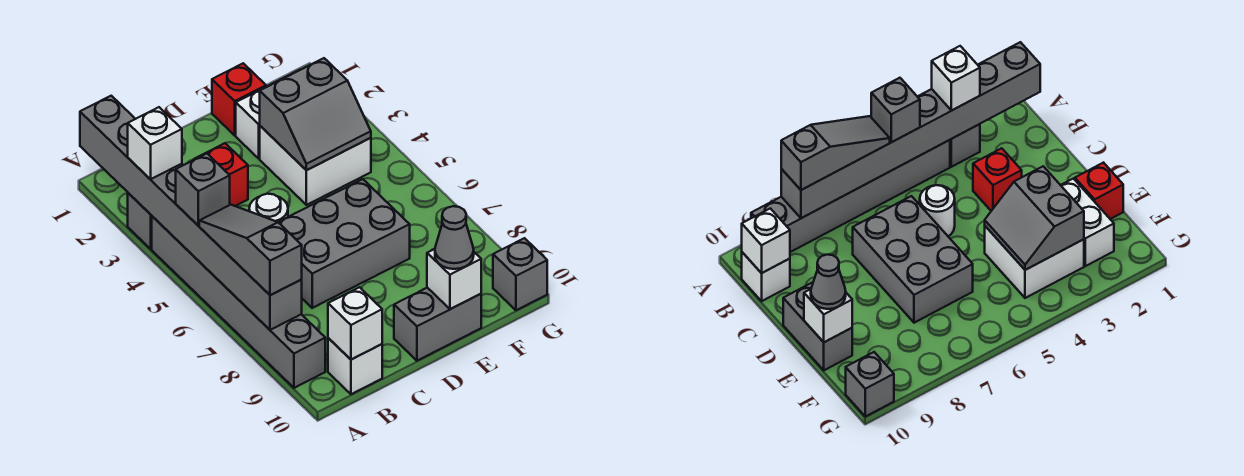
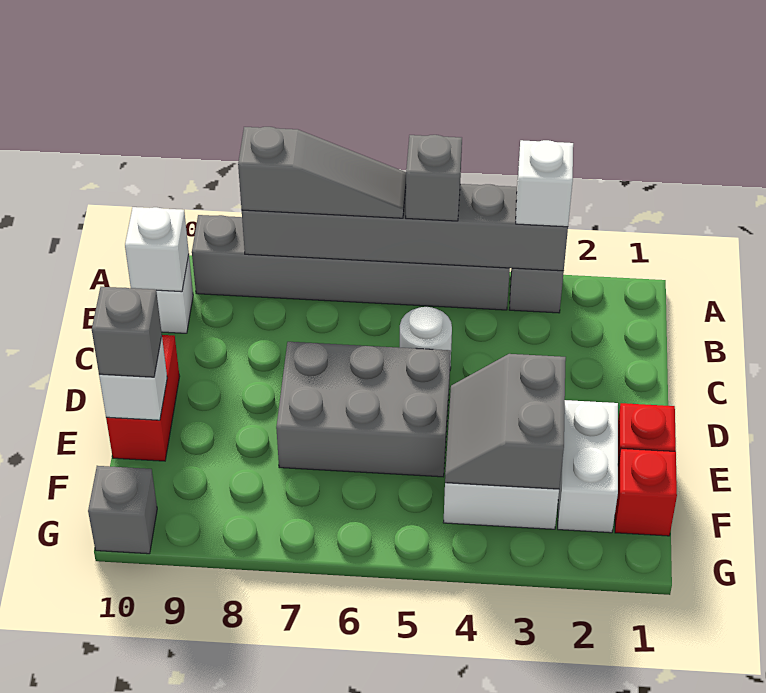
grey 1x8 brick [80,96,302,330] -> grey 1x6 brick [242,184,568,271]
red 1x1 brick [194,143,248,206] -> red 1x1 brick moved to [615,449,677,536]
grey 2x3 brick [278,179,410,308] -> grey 2x3 brick turned to [276,342,451,477]
grey 1x2 brick [394,288,481,361] -> red 1x2 brick [106,335,180,461]
grey 1x1 cone [435,206,474,269] -> grey 1x1 brick [92,287,162,377]

